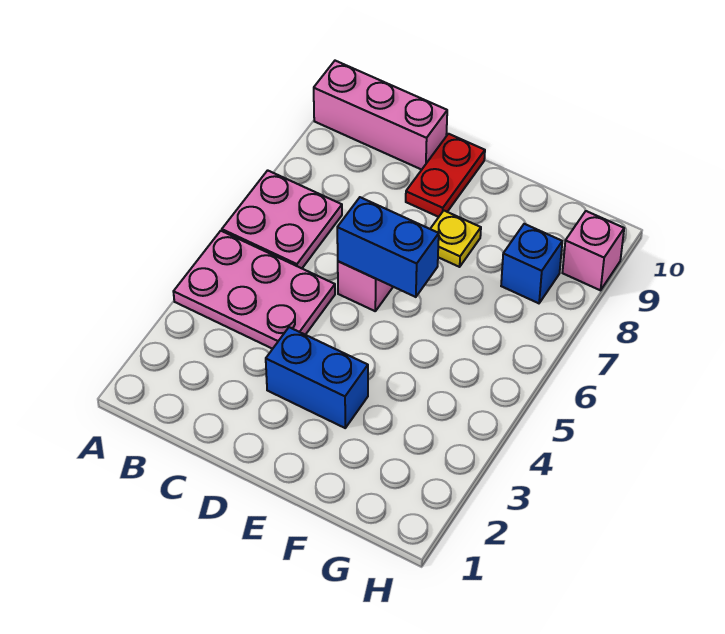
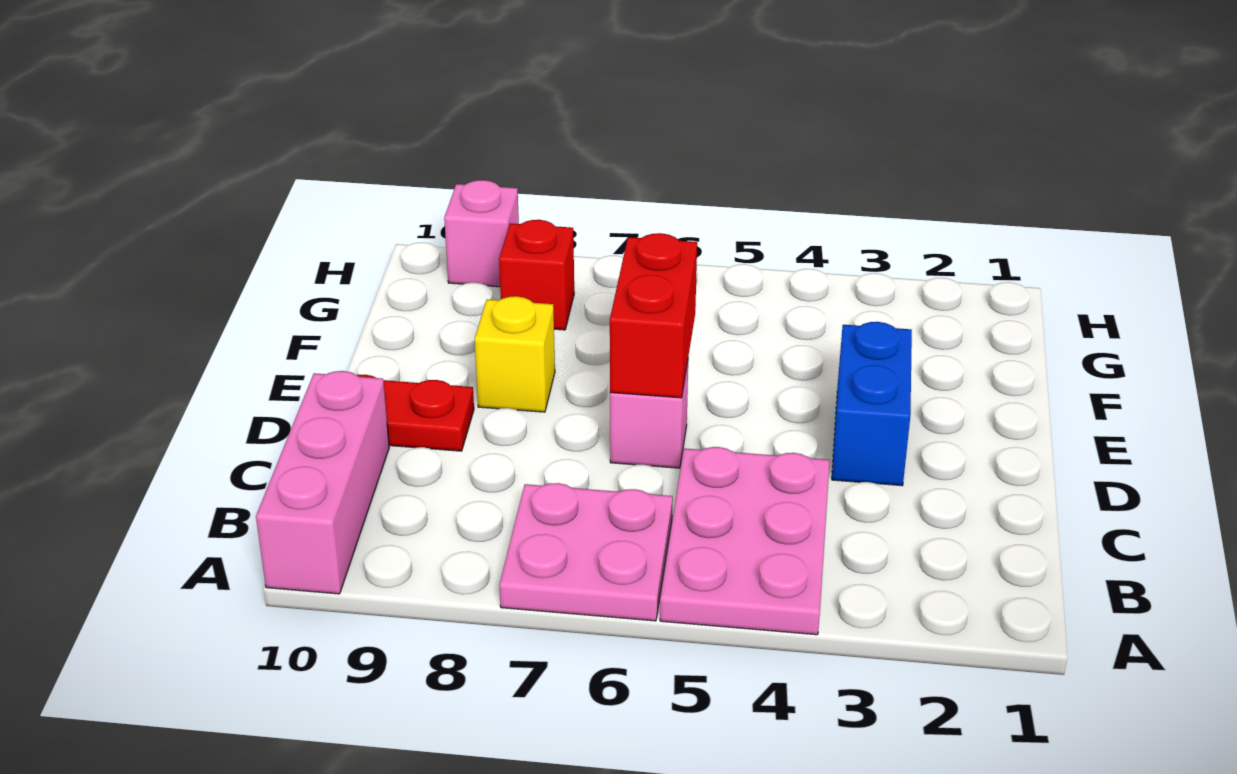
blue 1x2 brick [337,197,439,297] -> red 1x2 brick [610,233,697,398]
yellow 1x1 plate [430,211,481,267] -> yellow 1x1 brick [475,296,555,412]
blue 1x1 brick [501,224,562,303] -> red 1x1 brick [499,220,574,330]

